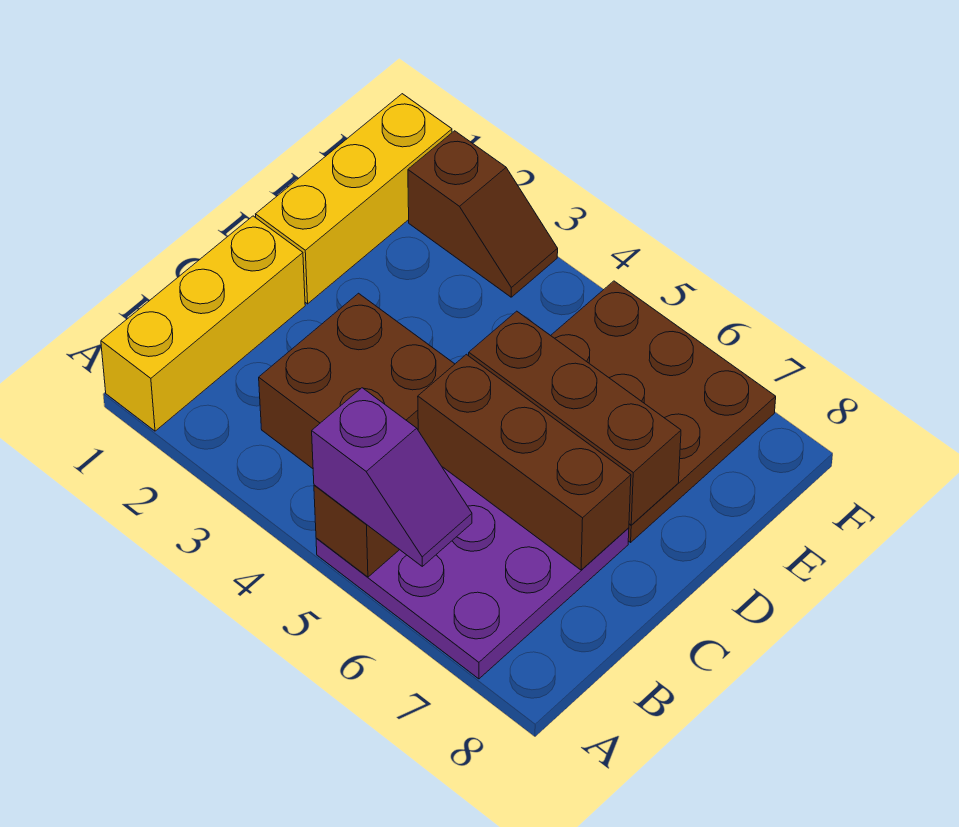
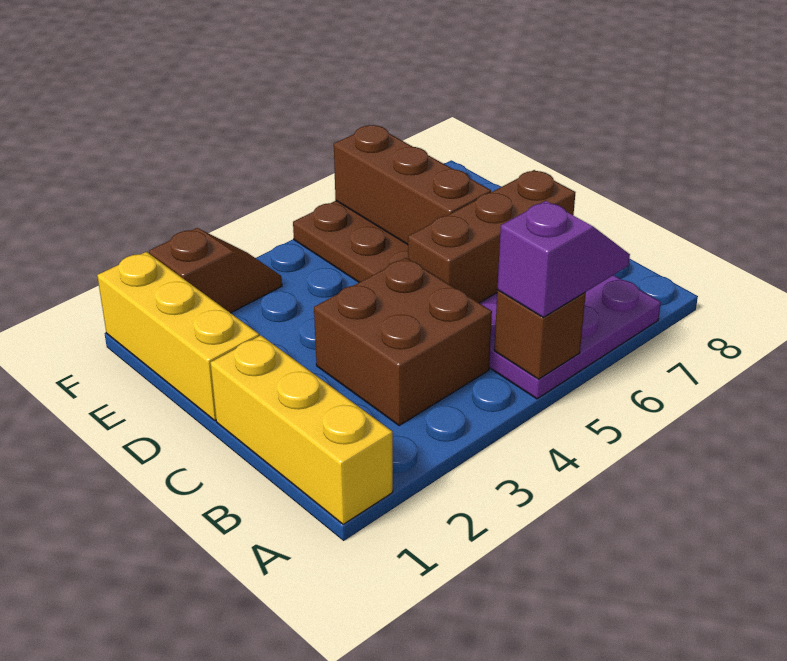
brown 1x3 brick [469,311,681,525] -> brown 1x3 brick turned to [334,125,491,245]

